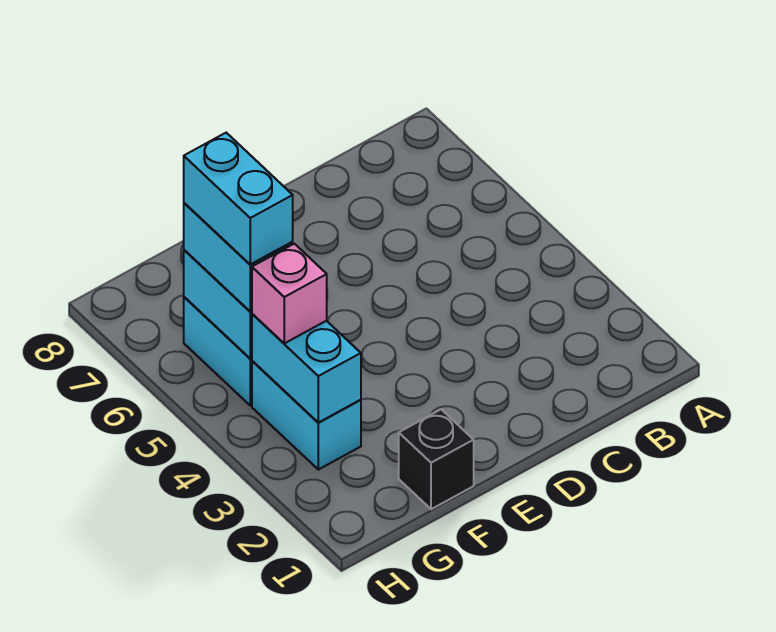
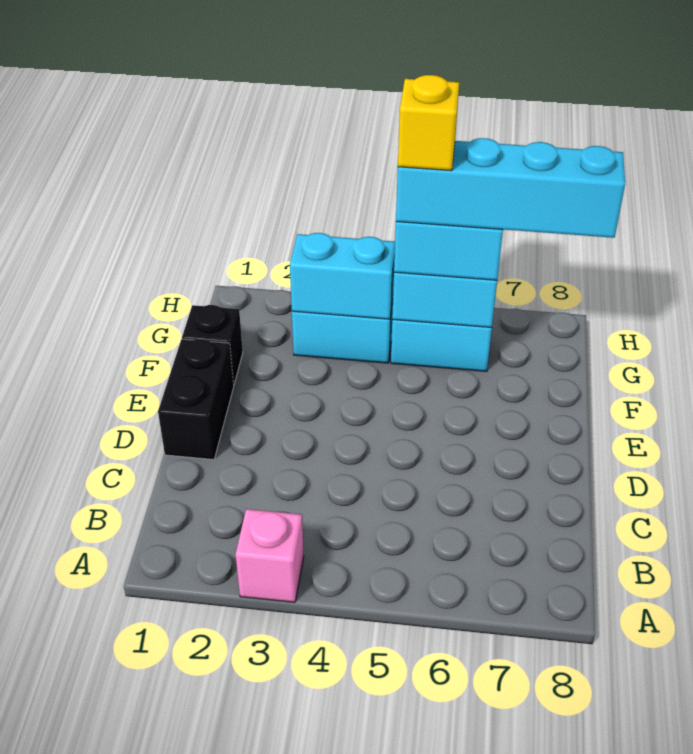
none -> black 1x2 brick [158,339,234,460]
pink 1x1 brick [252,244,327,343] -> pink 1x1 brick moved to [236,509,304,602]
cyan 1x2 brick [184,133,293,264] -> cyan 1x4 brick [396,138,625,238]
none -> yellow 1x1 brick [398,75,459,171]

